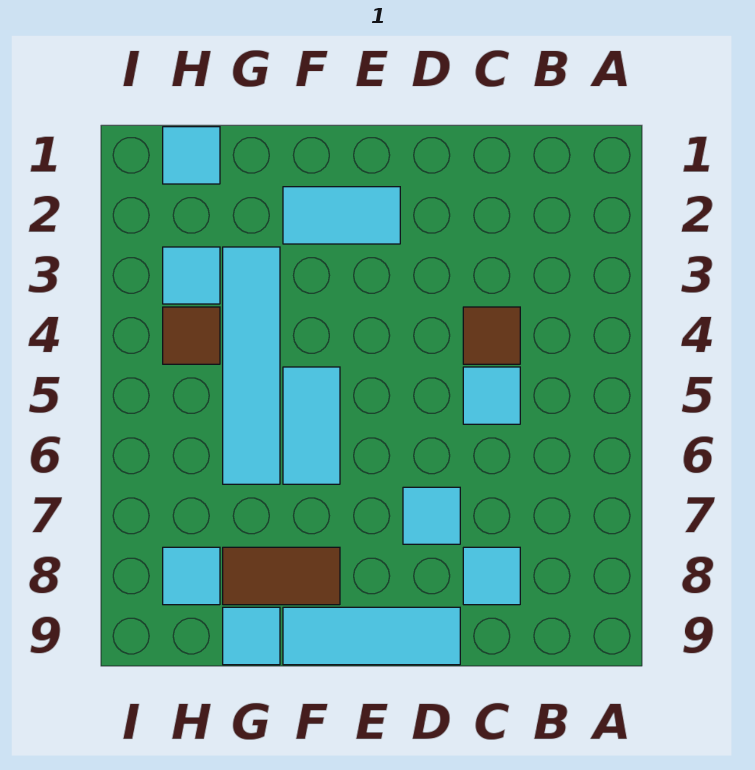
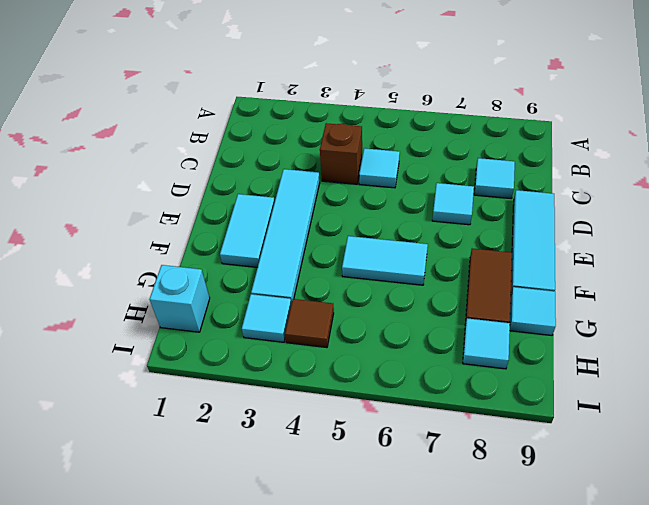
brown 1x1 tile [463,307,520,364] -> brown 1x1 brick [320,123,362,184]
cyan 1x4 tile [223,247,280,484] -> cyan 1x4 tile turned to [251,169,320,304]
cyan 1x1 tile [163,127,220,184] -> cyan 1x1 brick [150,265,210,332]

